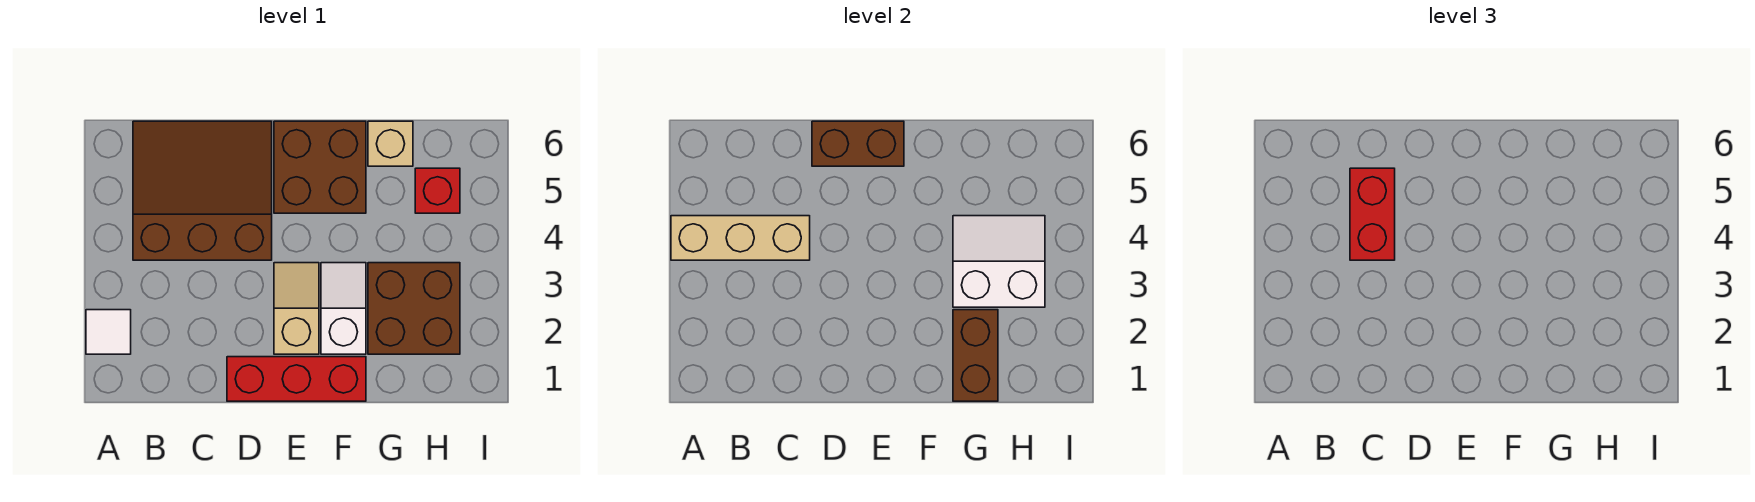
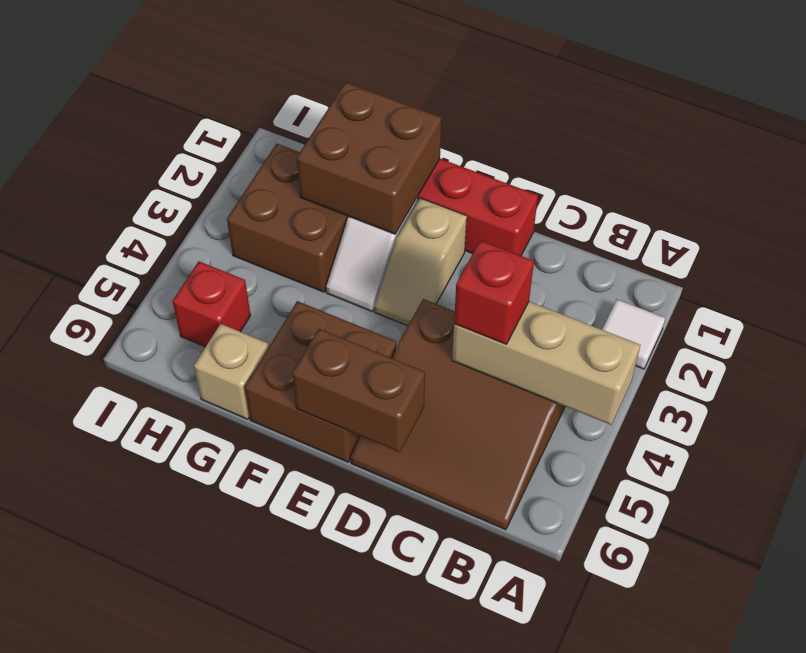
red 1x2 brick [1350,168,1395,260] -> red 1x1 brick [454,240,534,344]
brown 1x2 brick [953,310,998,401] -> brown 2x2 brick [297,82,441,234]
white 2x2 slope [953,216,1045,307] -> none

